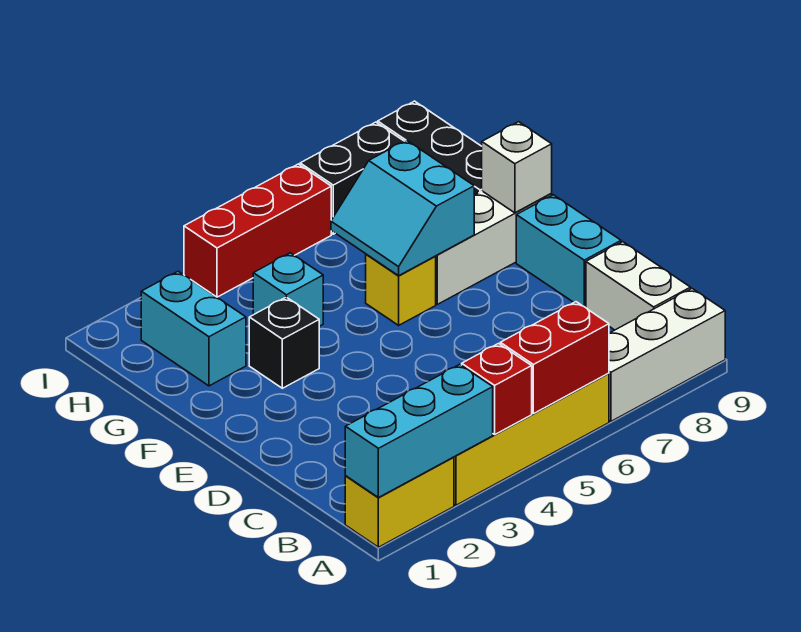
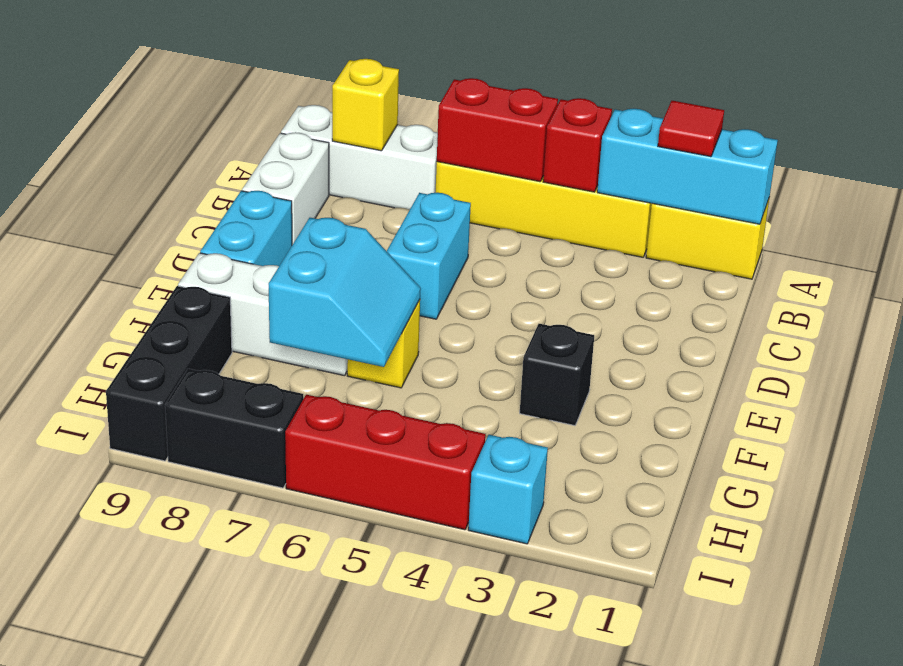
none -> red 1x1 tile [658,101,724,157]
none -> yellow 1x1 brick [332,59,399,151]
white 1x1 brick [482,122,552,213] -> none
cyan 1x2 brick [141,271,246,386] -> cyan 1x2 brick moved to [387,193,471,319]
cyan 1x1 brick [253,253,323,326] -> cyan 1x1 brick moved to [468,435,548,544]

